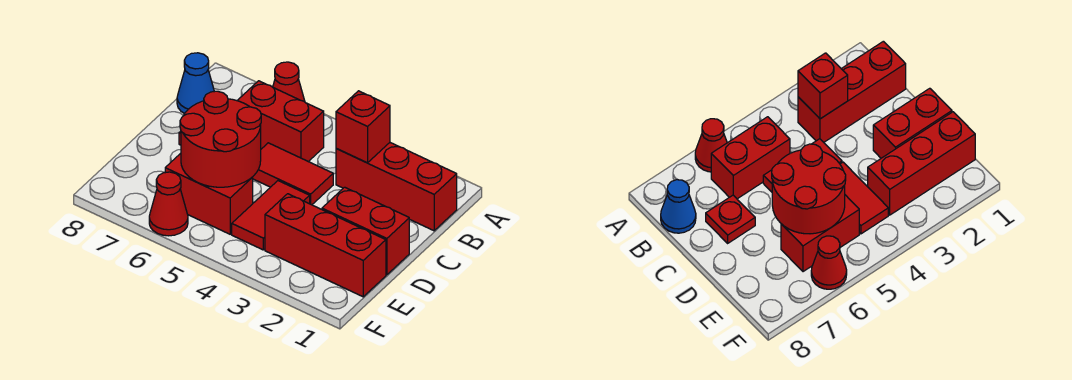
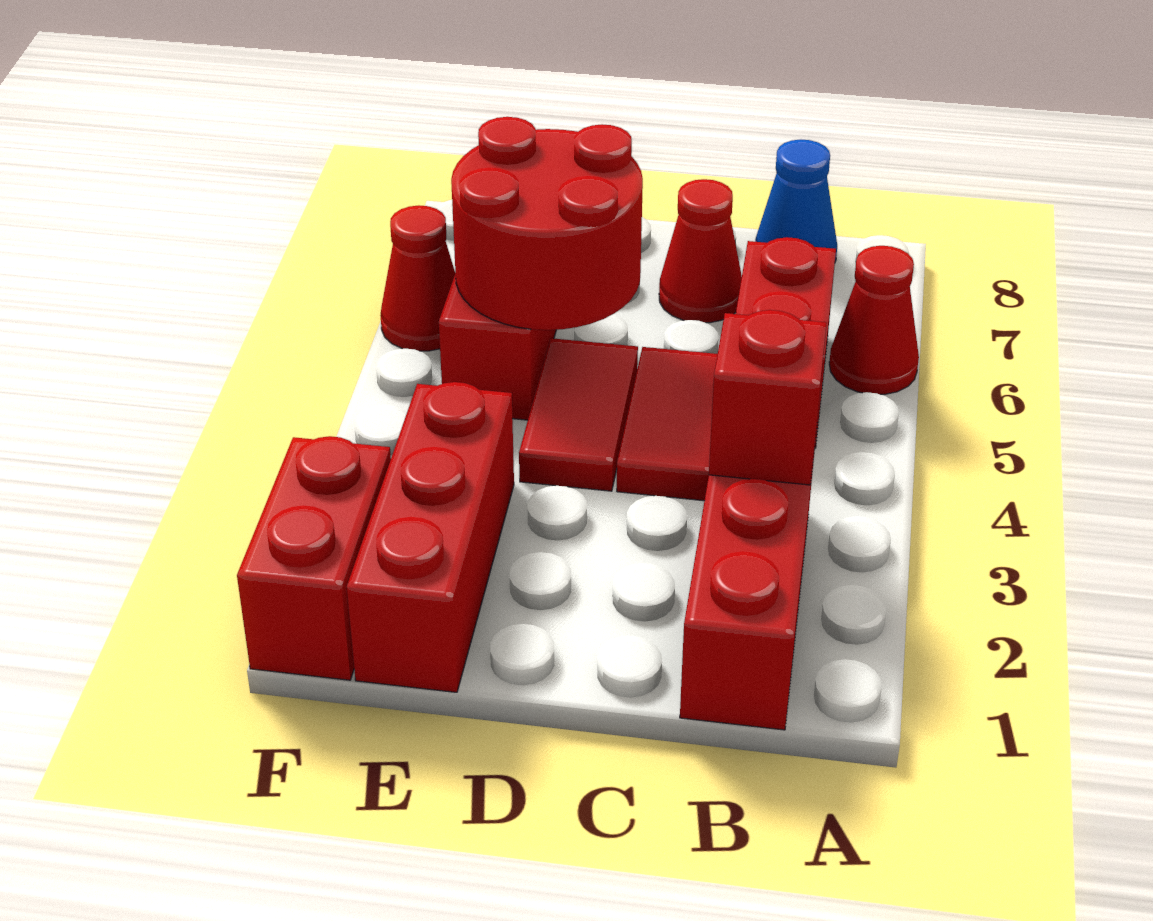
red 1x1 plate [706,195,755,243] -> red 1x1 cone [659,179,742,323]
red 1x2 brick [322,187,409,275] -> red 1x2 brick moved to [237,436,391,680]
red 1x2 tile [232,181,310,250] -> red 1x2 tile turned to [519,338,638,491]

